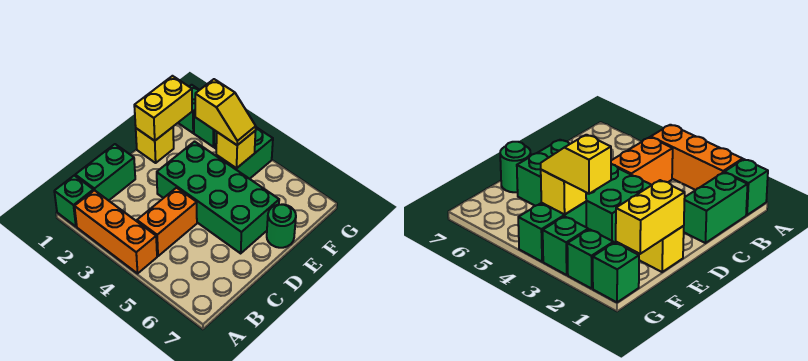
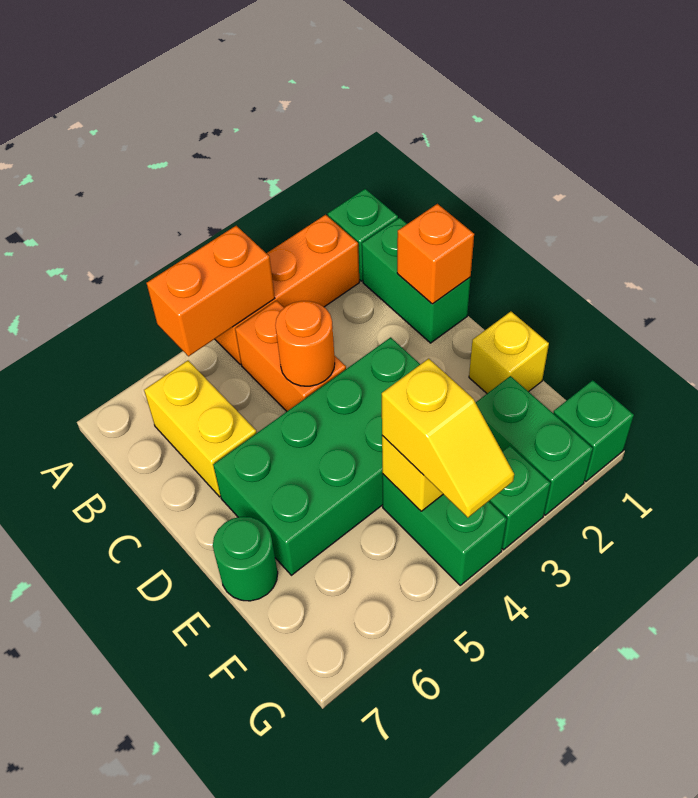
none -> orange 1x2 brick [146,226,275,356]
none -> orange 1x1 brick [397,204,474,304]
none -> orange 1x1 round brick [275,301,335,386]
yellow 1x2 brick [134,76,192,141] -> yellow 1x2 brick moved to [144,361,257,497]
yellow 1x2 slope [195,79,256,145] -> yellow 1x2 slope turned to [382,359,514,518]
green 1x1 brick [194,111,214,147] -> green 1x2 brick [476,376,593,515]

